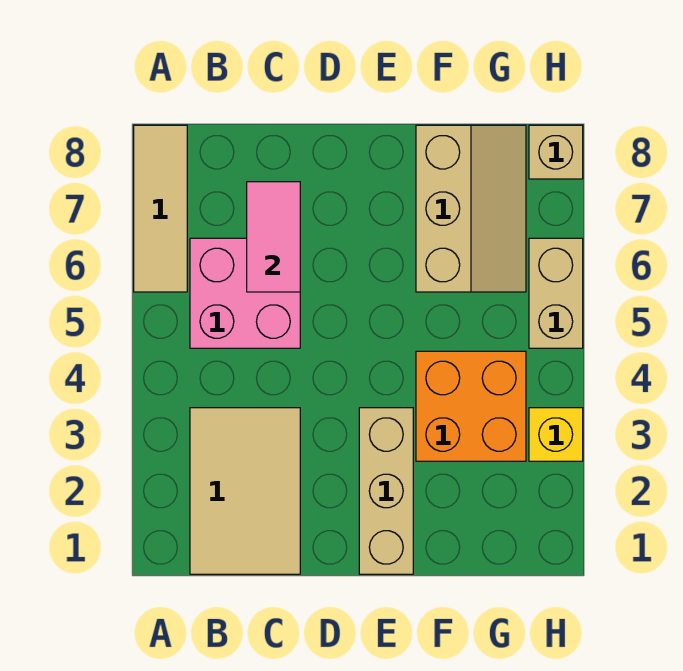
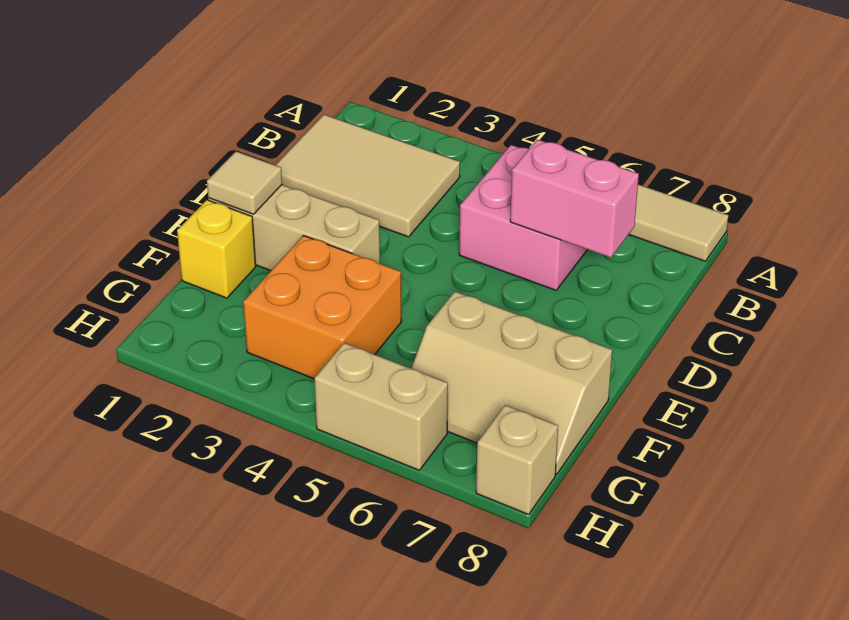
pink 1x2 tile [247,182,300,292] -> pink 1x2 brick [510,139,639,258]
none -> tan 1x1 tile [207,151,282,214]
yellow 1x1 brick [529,408,583,461] -> yellow 1x1 brick moved to [177,200,256,298]

